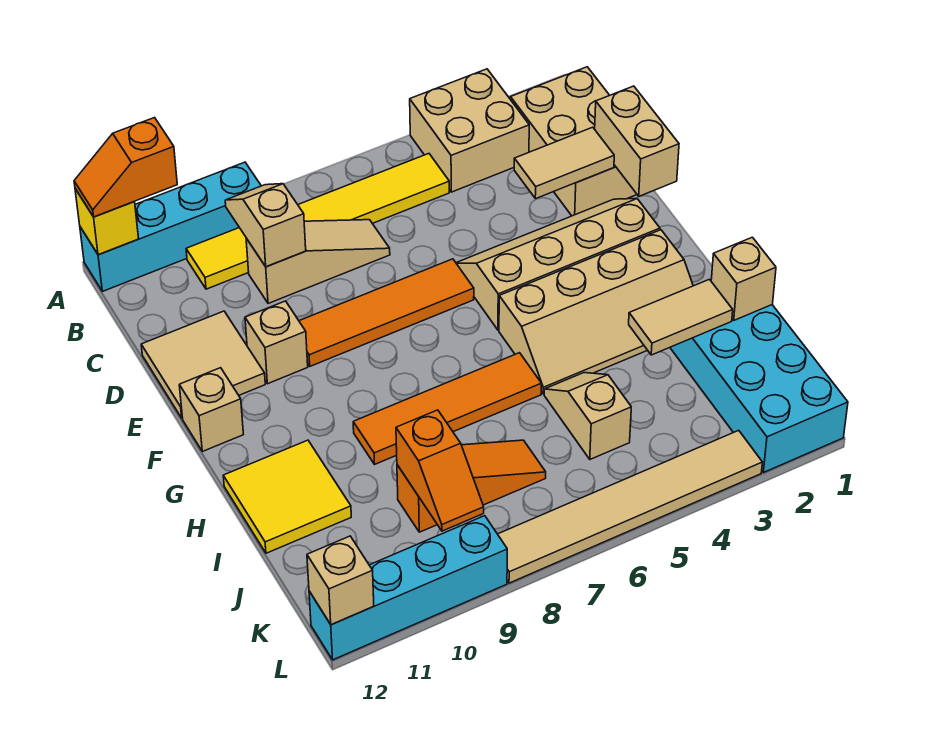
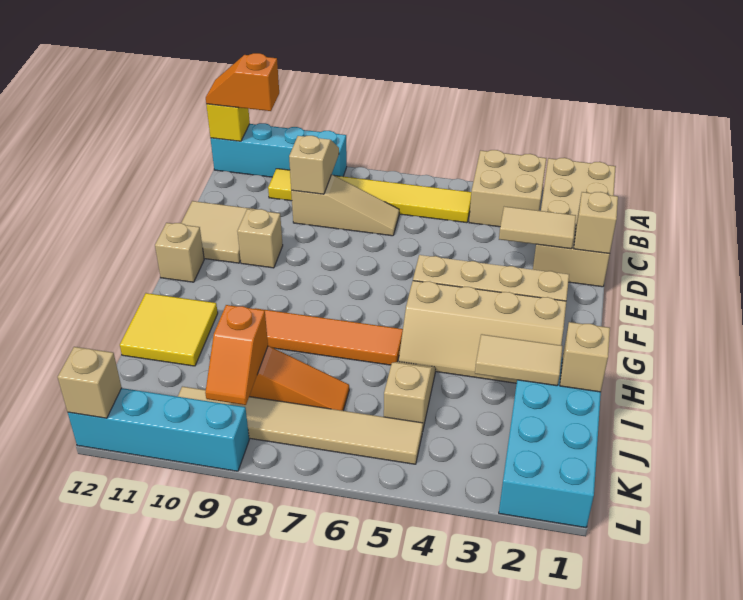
tan 2x3 brick [511,67,637,216] -> tan 2x4 brick [533,158,616,287]
tan 1x2 brick [595,86,679,196] -> tan 1x1 brick [574,192,618,254]
orange 1x4 tile [299,259,474,366] -> none
tan 1x6 tile [498,430,762,583] -> tan 1x6 tile moved to [178,386,423,464]

